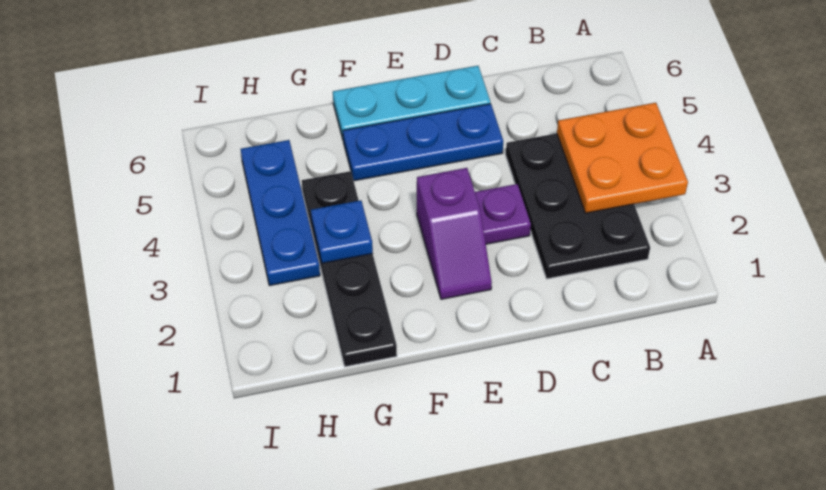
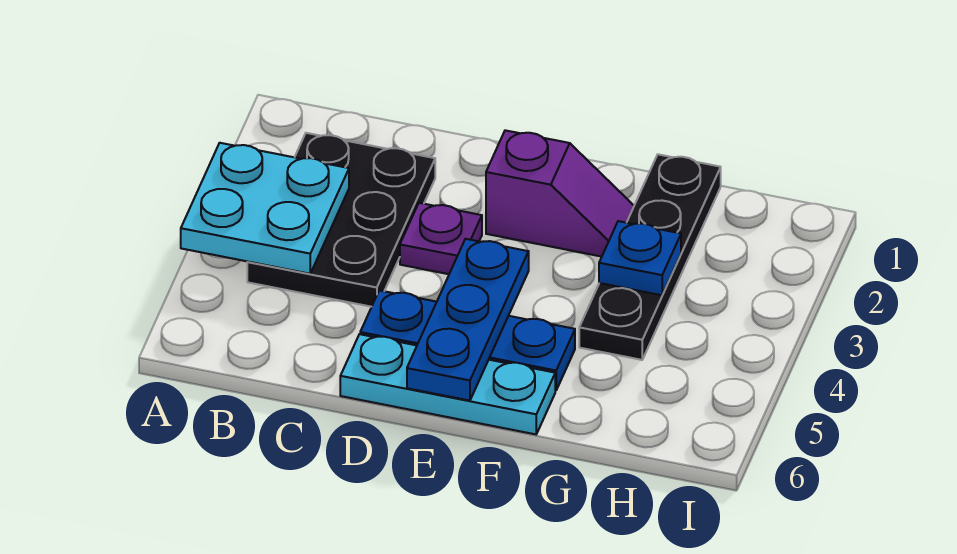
orange 2x2 plate [557,103,688,213] -> cyan 2x2 plate [181,143,349,274]
purple 1x2 slope [417,168,492,299] -> purple 1x2 slope turned to [486,130,634,257]
blue 1x3 plate [241,140,320,286] -> blue 1x3 plate moved to [407,239,529,401]

